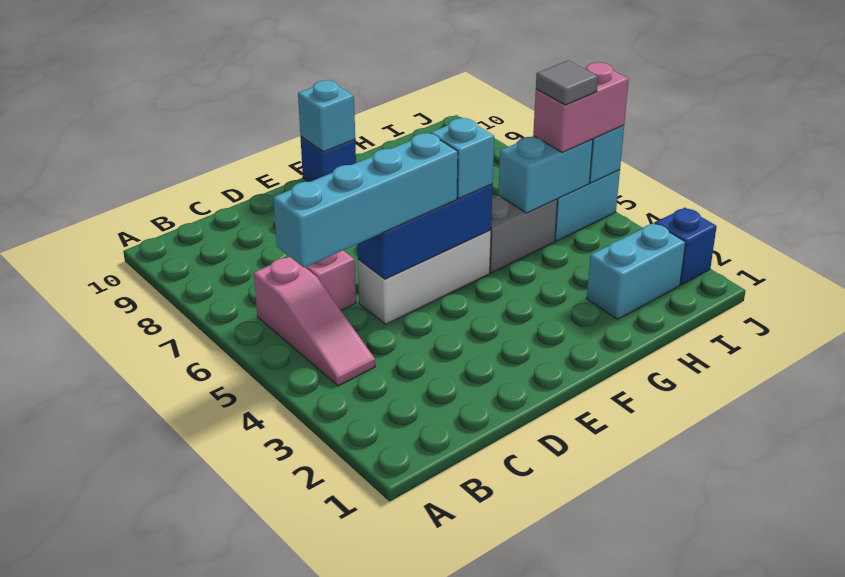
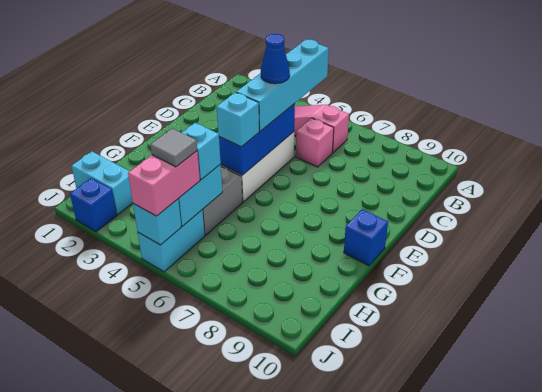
none -> blue 1x1 cone [261,34,290,84]
cyan 1x1 brick [298,80,355,152] -> cyan 1x1 brick moved to [182,123,221,180]
cyan 1x2 brick [587,223,686,319] -> cyan 1x2 brick turned to [72,151,133,215]

